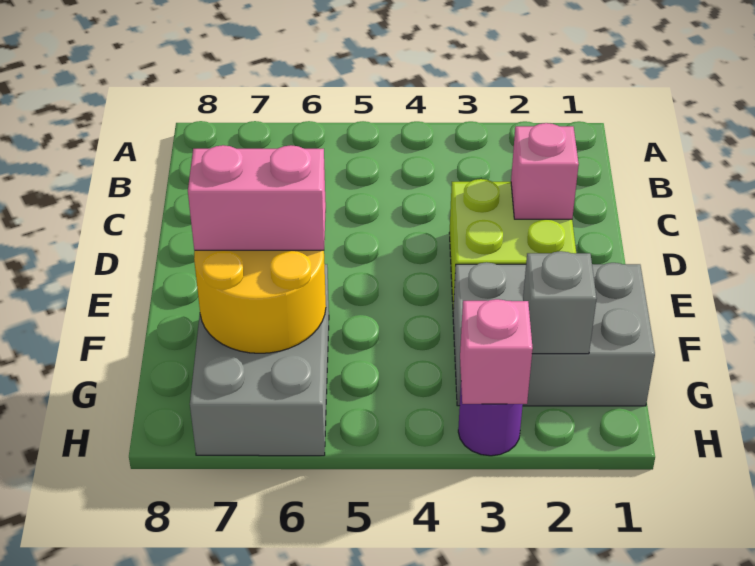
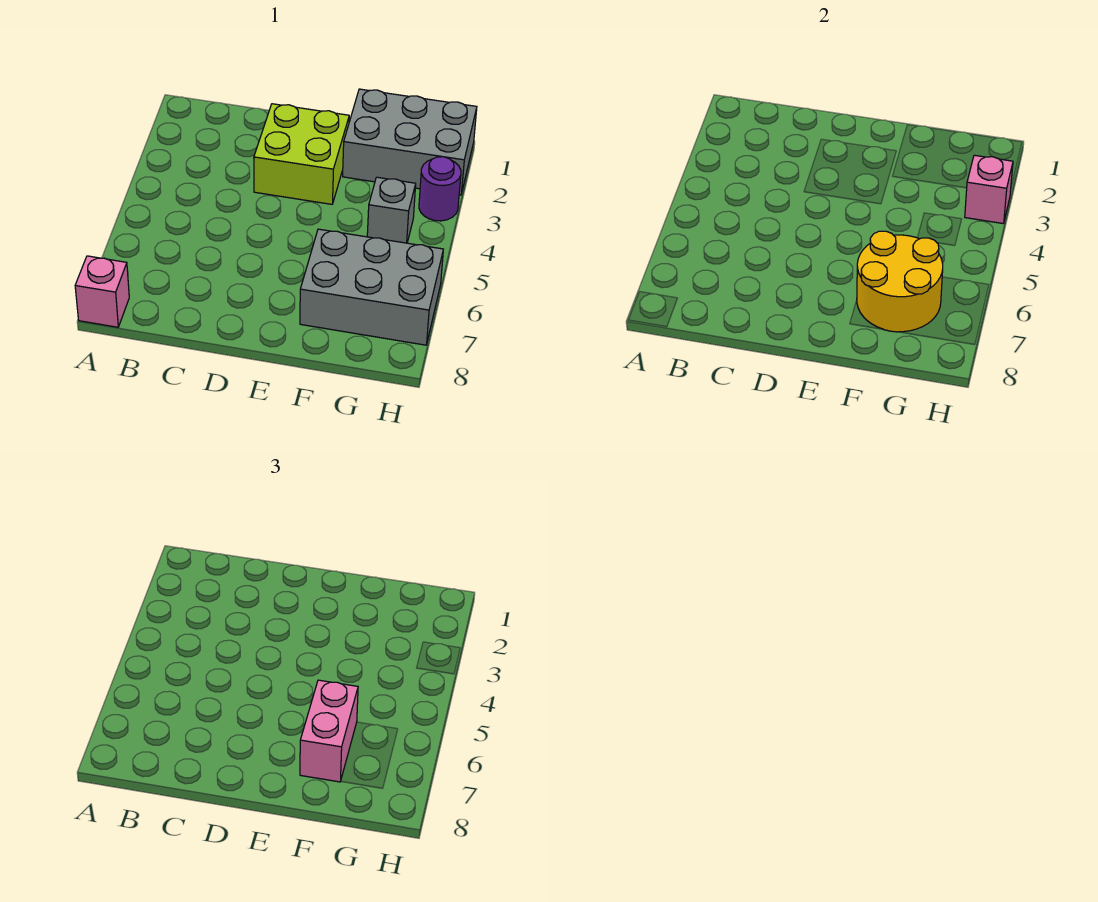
pink 1x1 brick [511,123,579,219] -> pink 1x1 brick moved to [75,256,129,327]
grey 2x3 brick [453,262,655,406] -> grey 2x3 brick turned to [343,89,477,195]
grey 1x1 brick [523,251,597,354] -> grey 1x1 brick moved to [367,177,416,243]

